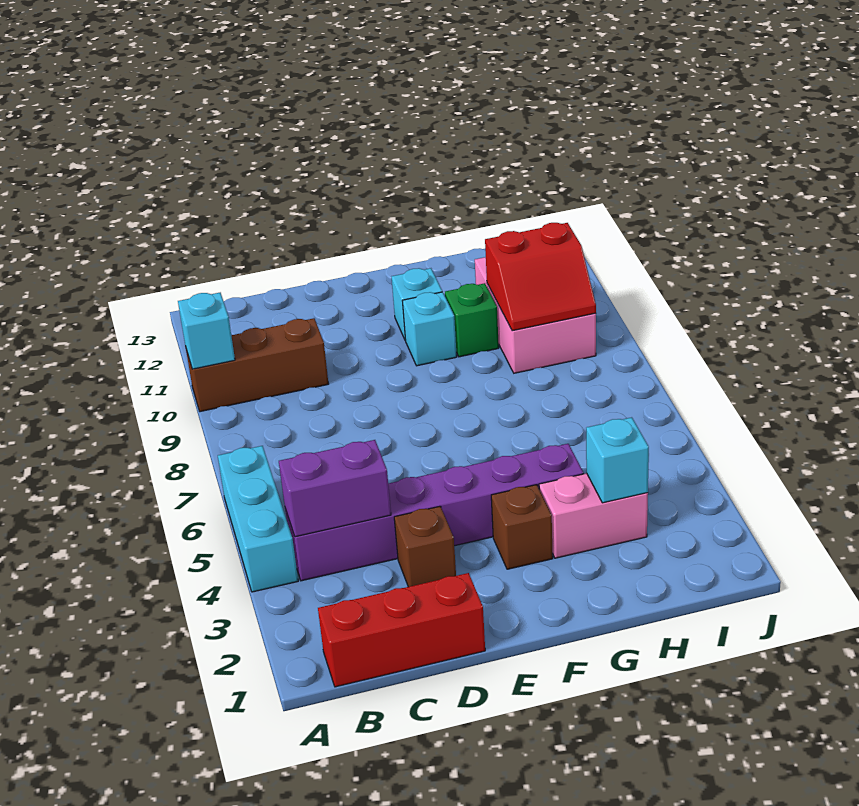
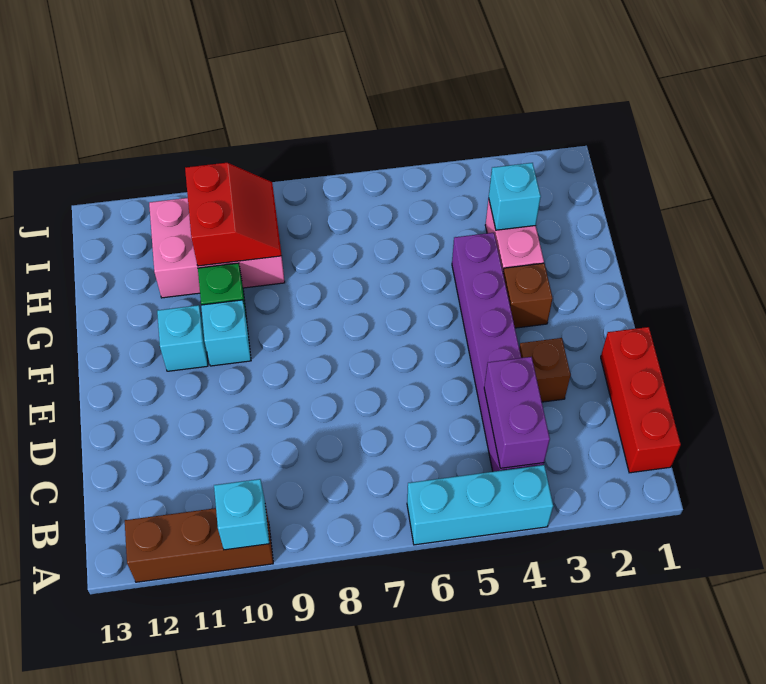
brown 1x3 brick [186,318,328,412] -> brown 1x3 brick turned to [125,505,273,582]

